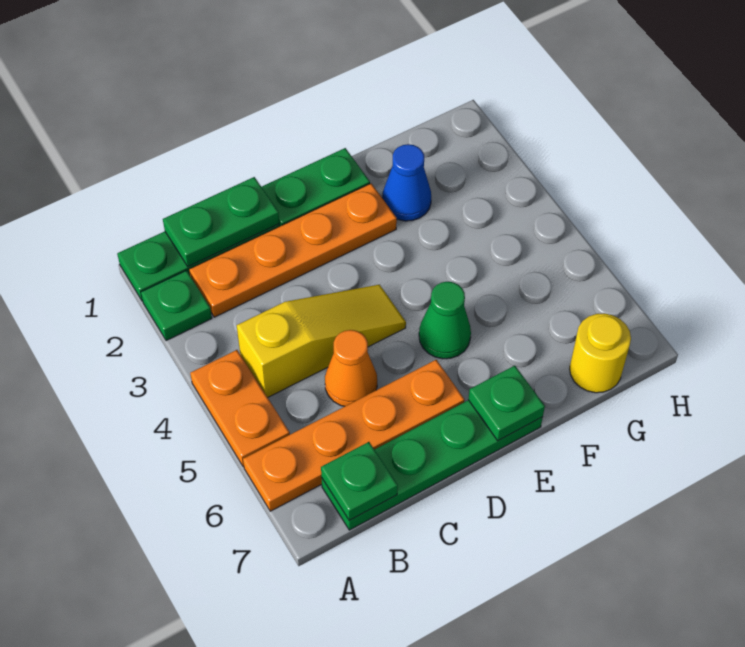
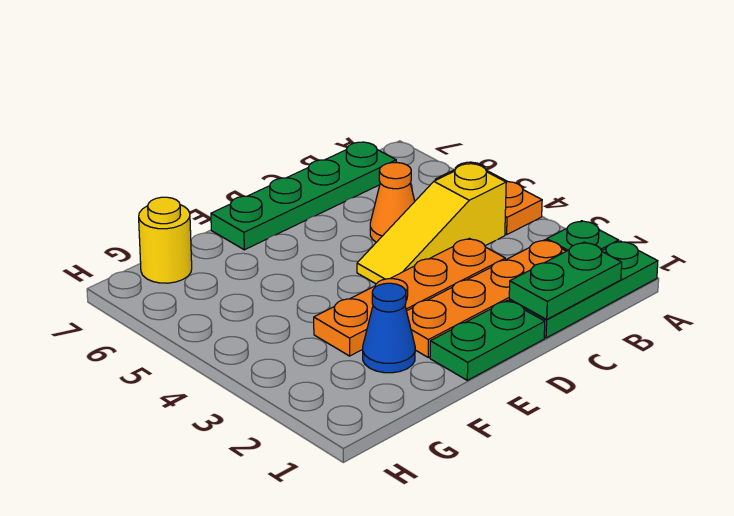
orange 1x4 plate [243,360,464,511] -> orange 1x4 plate moved to [314,238,505,356]
green 1x1 plate [321,442,398,520] -> none
green 1x1 cone [419,282,471,359] -> none
green 1x1 plate [468,366,545,441] -> none

